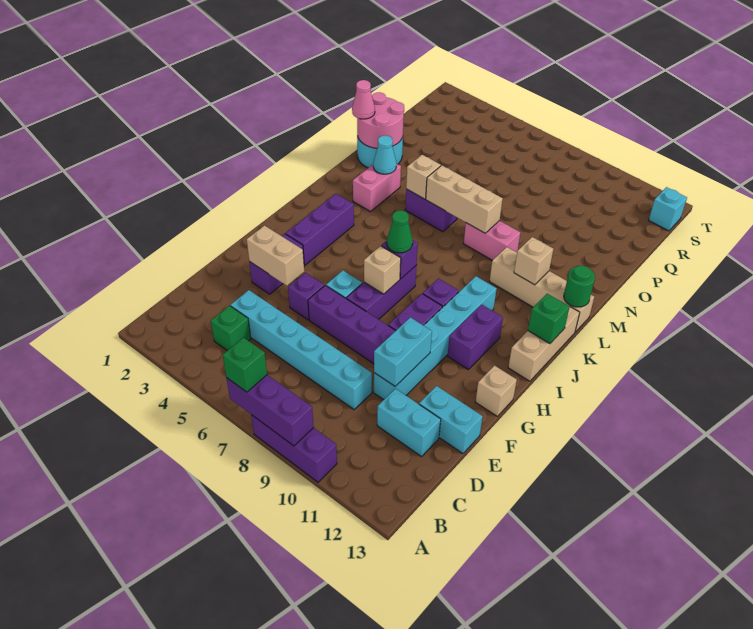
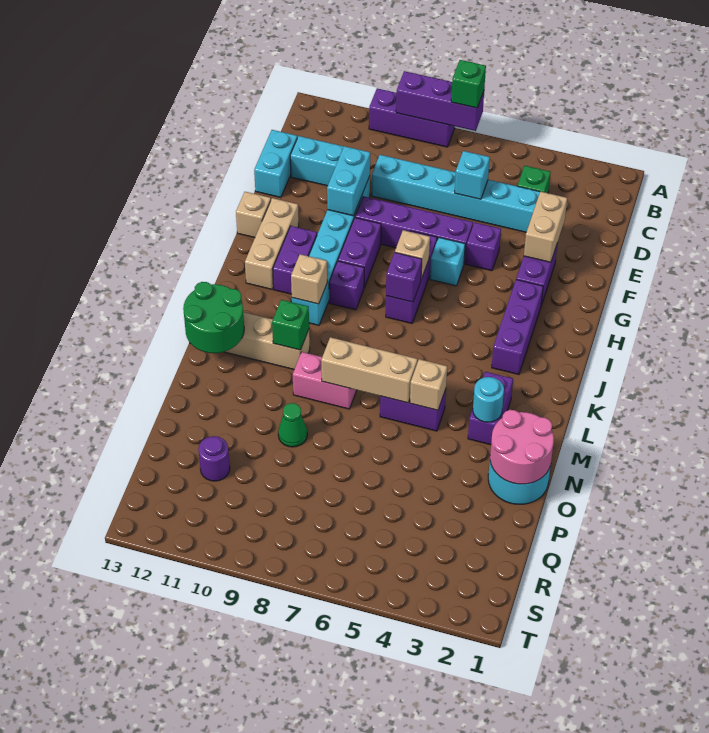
cyan 1x2 brick [419,386,483,453] -> cyan 1x2 brick turned to [254,130,297,197]
tan 1x2 brick [247,226,304,286] -> tan 1x2 brick turned to [524,192,567,262]
green 1x1 cone [387,211,413,253] -> green 1x1 cone moved to [278,403,307,447]
tan 1x3 brick [508,307,580,381] -> tan 1x3 brick moved to [245,198,299,289]
green 1x1 brick [528,294,570,344] -> green 1x1 brick moved to [272,300,309,350]
pink 1x2 brick [353,163,401,212] -> purple 1x2 brick [468,372,513,445]
tan 1x1 brick [514,237,553,285] -> tan 1x1 brick moved to [291,254,327,304]
green 1x1 round brick [564,266,595,307] -> green 2x2 round brick [183,282,244,353]
cyan 1x1 cone [373,135,396,174] -> cyan 1x1 round brick [473,377,504,422]
pink 1x1 cone [352,80,375,119] -> none
none -> purple 1x1 round brick [198,436,230,481]
cyan 1x1 brick [649,187,687,231] -> cyan 1x1 brick moved to [455,151,490,199]

